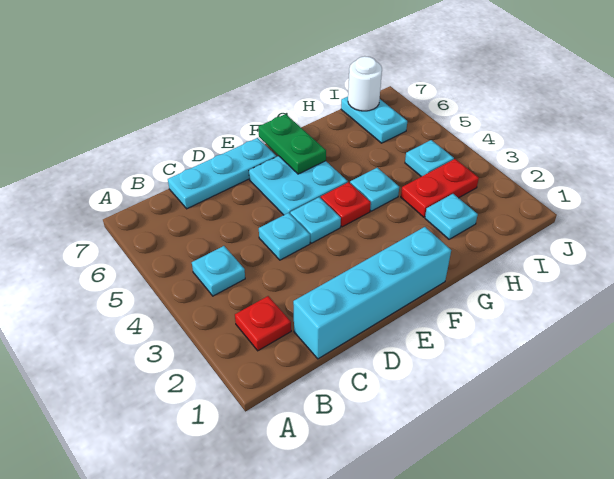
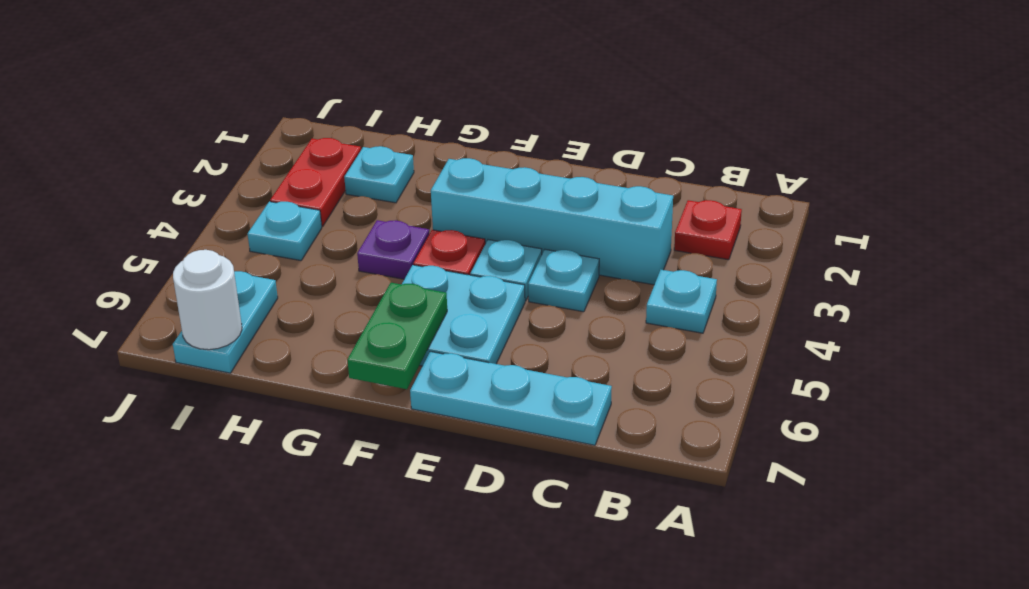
cyan 1x4 brick [293,227,451,359] -> cyan 1x4 brick moved to [431,158,673,285]
cyan 1x1 plate [350,168,399,211] -> purple 1x1 plate [357,220,430,279]
red 1x2 plate [401,159,479,217] -> red 1x2 plate turned to [270,138,361,226]

